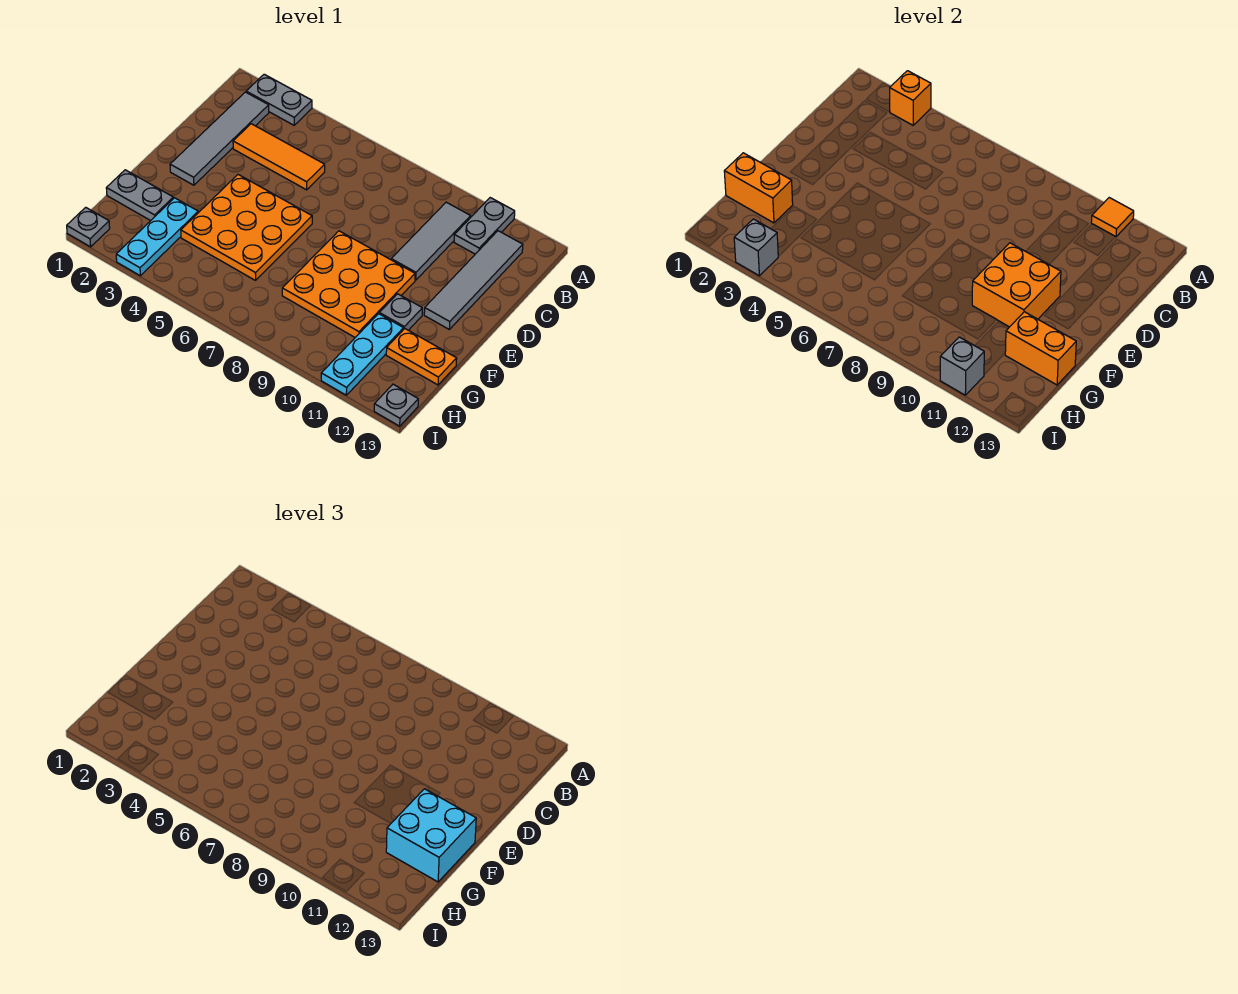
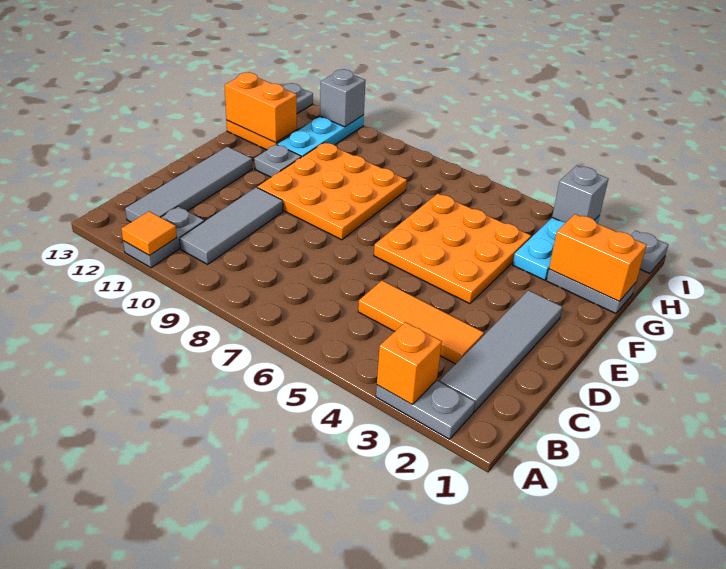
orange 2x2 brick [972,243,1061,327] -> none
cyan 2x2 brick [386,789,476,882] -> none

